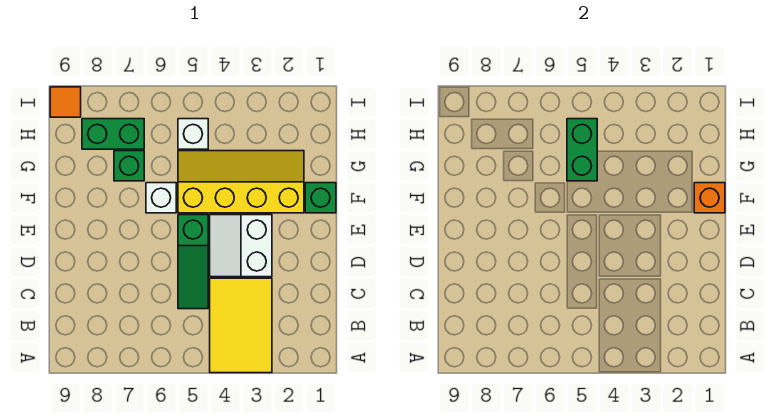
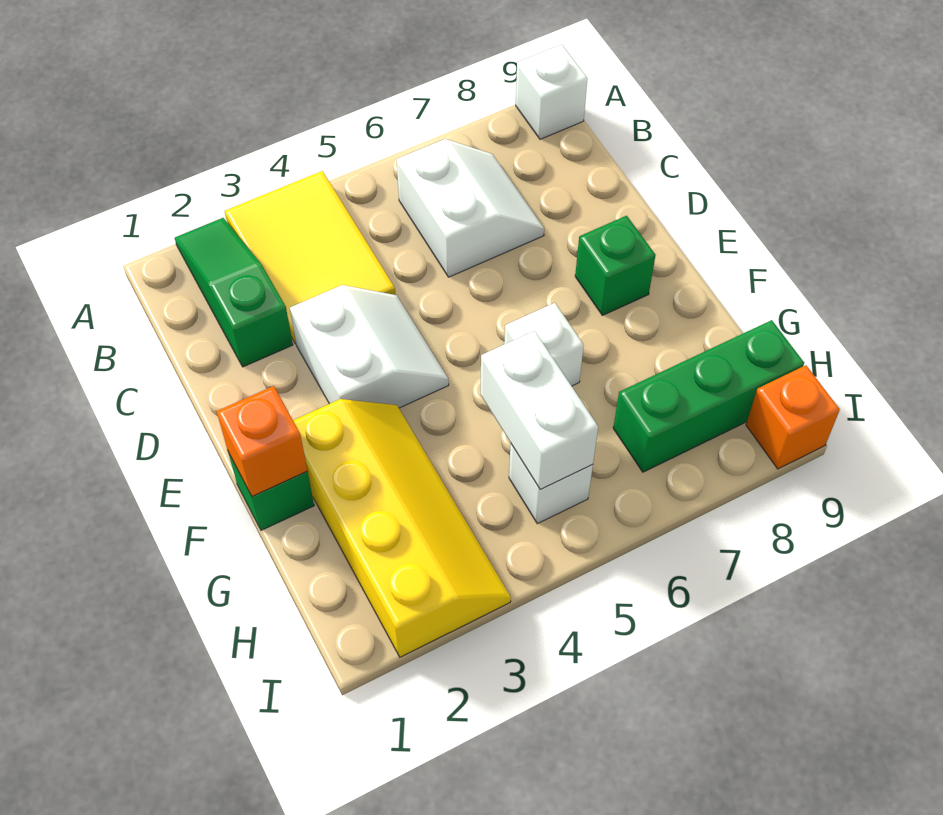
none -> white 1x1 brick [516,44,588,139]
none -> white 2x2 slope [397,139,544,277]
green 1x3 slope [178,215,208,309] -> green 1x3 slope moved to [175,218,293,367]
yellow 2x4 slope [178,151,304,213] -> yellow 2x4 slope turned to [293,399,511,657]
green 1x2 brick [567,119,597,181] -> white 1x2 brick [481,331,598,489]
green 1x1 brick [114,151,144,181] -> green 1x1 brick moved to [575,216,656,315]
green 1x2 brick [82,119,144,149] -> green 1x3 brick [613,320,804,472]
orange 1x1 tile [50,87,81,117] -> orange 1x1 brick [746,365,840,469]

